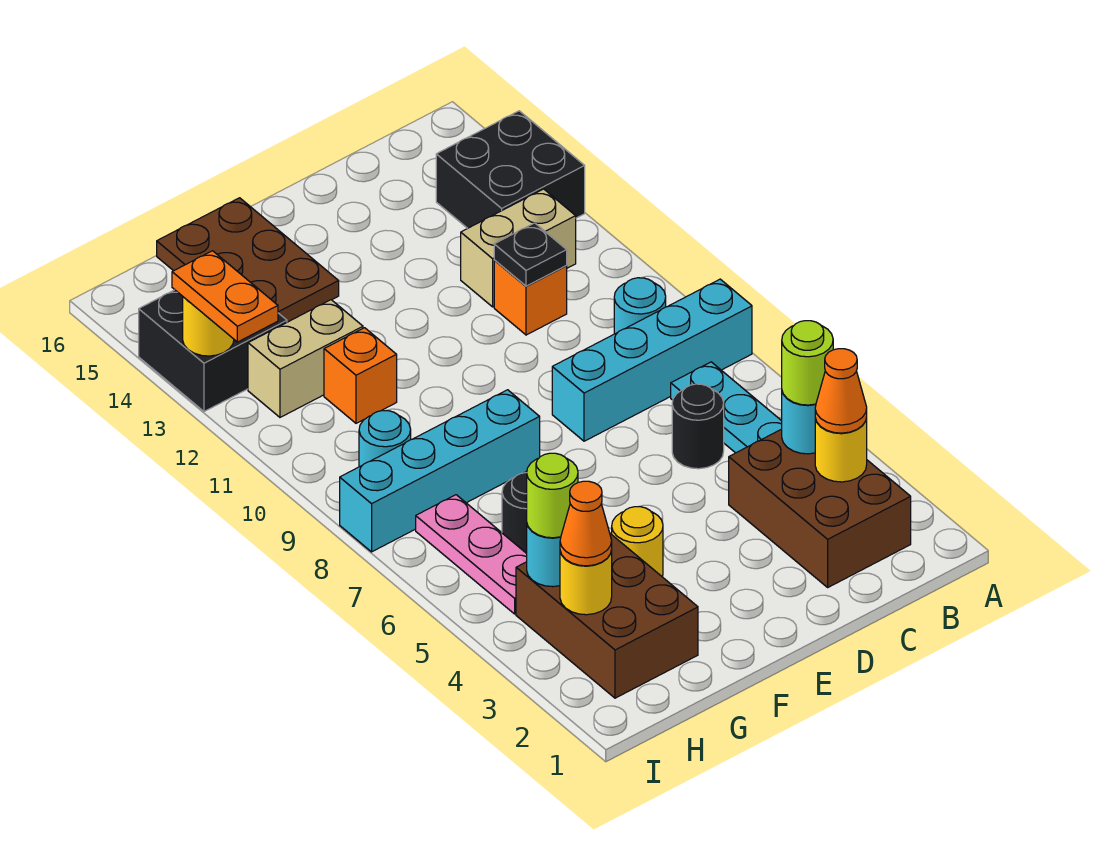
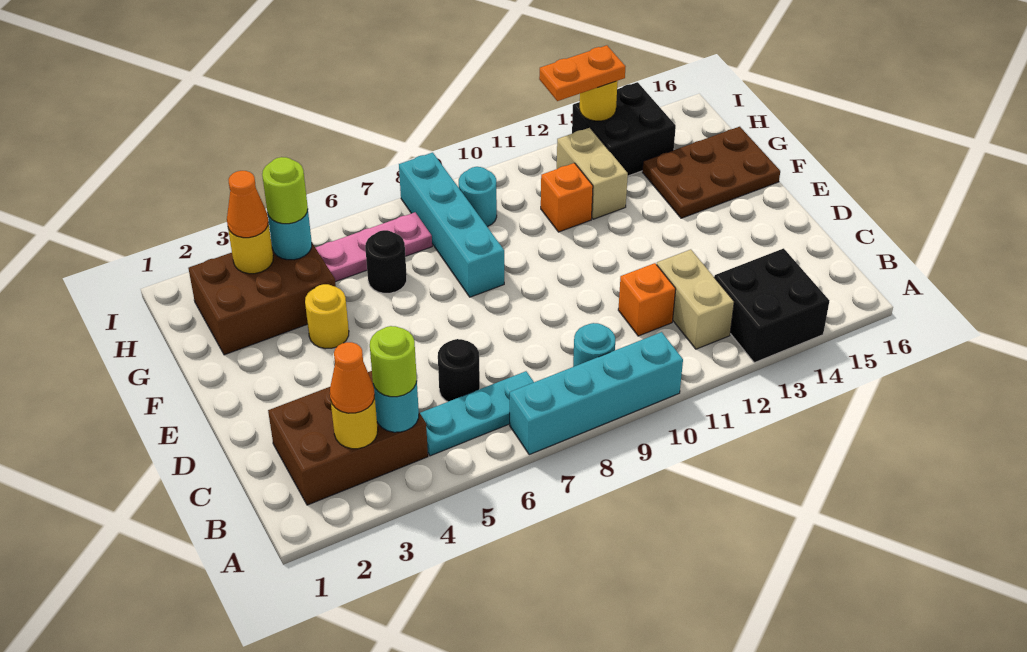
cyan 1x4 brick [552,279,752,441] -> cyan 1x4 brick turned to [510,332,683,455]
black 1x1 plate [494,223,567,286] -> none

